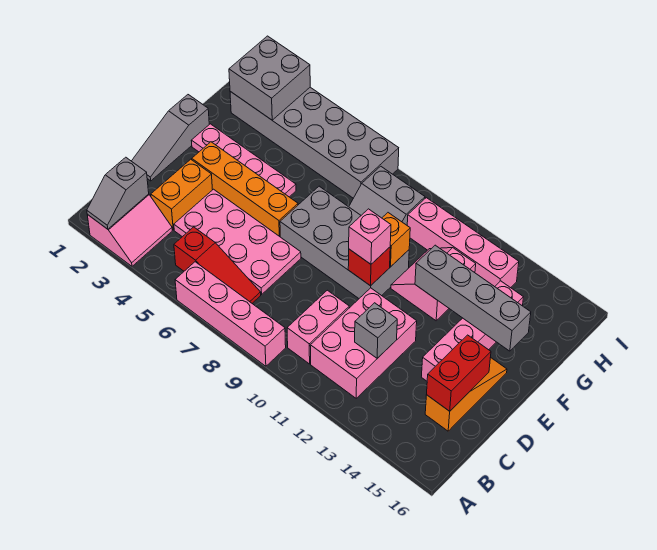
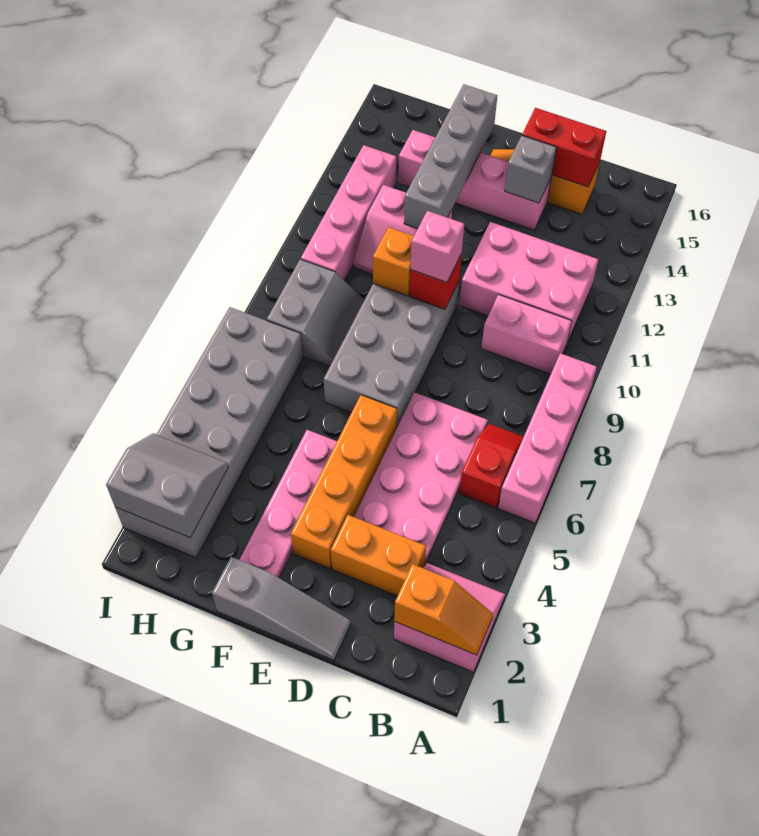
grey 1x2 slope [87,157,149,229] -> orange 1x2 slope [394,564,493,655]
red 1x3 slope [174,227,261,303] -> red 1x2 slope [459,424,523,508]
grey 1x1 brick [355,303,397,358] -> grey 1x1 brick moved to [505,136,556,203]
grey 2x2 brick [229,36,310,120] -> grey 2x2 slope [106,433,228,538]

